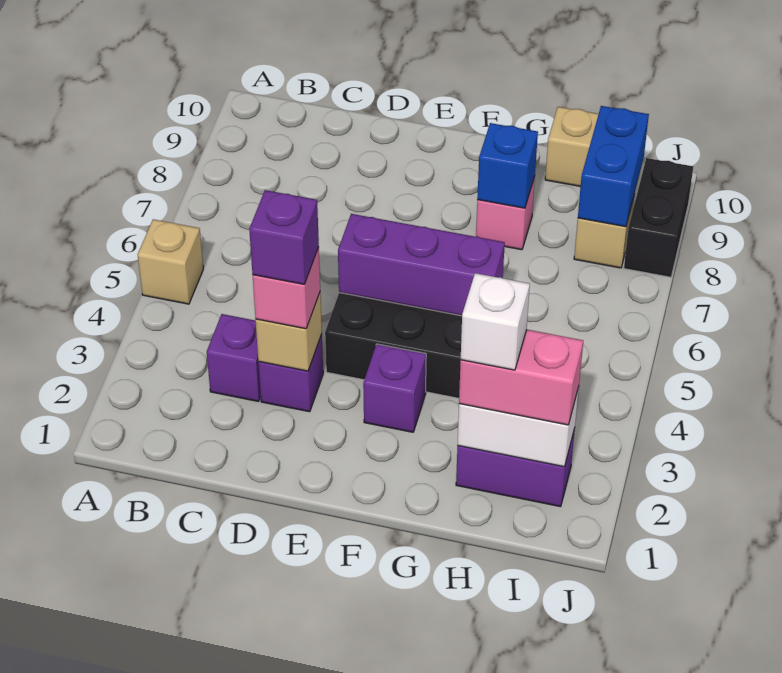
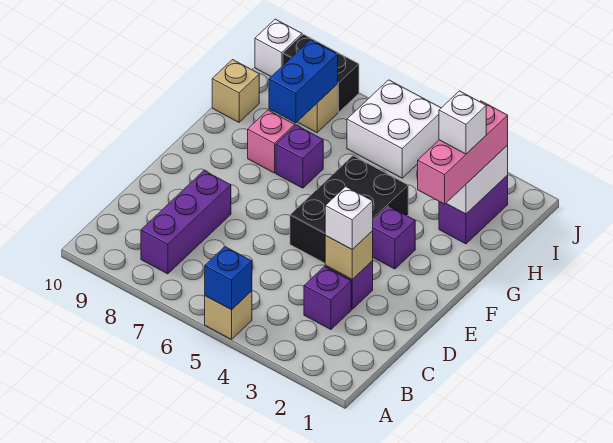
pink 1x1 brick [253,247,320,329] -> white 1x1 brick [325,187,373,250]
purple 1x1 brick [249,190,319,284] -> purple 1x1 brick moved to [276,125,323,188]
purple 1x3 brick [338,214,505,316] -> purple 1x3 brick moved to [141,171,231,274]
blue 1x1 brick [477,123,538,208] -> blue 1x1 brick moved to [205,247,252,310]
pink 1x2 brick [459,330,583,425] -> pink 1x3 brick [418,101,508,204]
none -> white 2x2 brick [347,80,441,178]
blue 1x2 brick [578,106,649,227] -> blue 1x2 brick turned to [269,40,338,123]
none -> white 1x1 brick [255,19,302,77]

